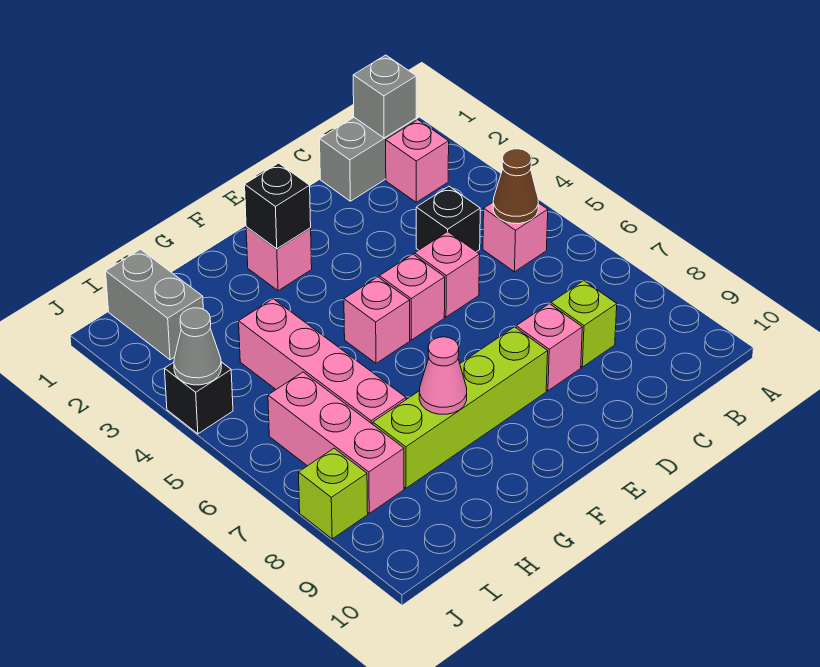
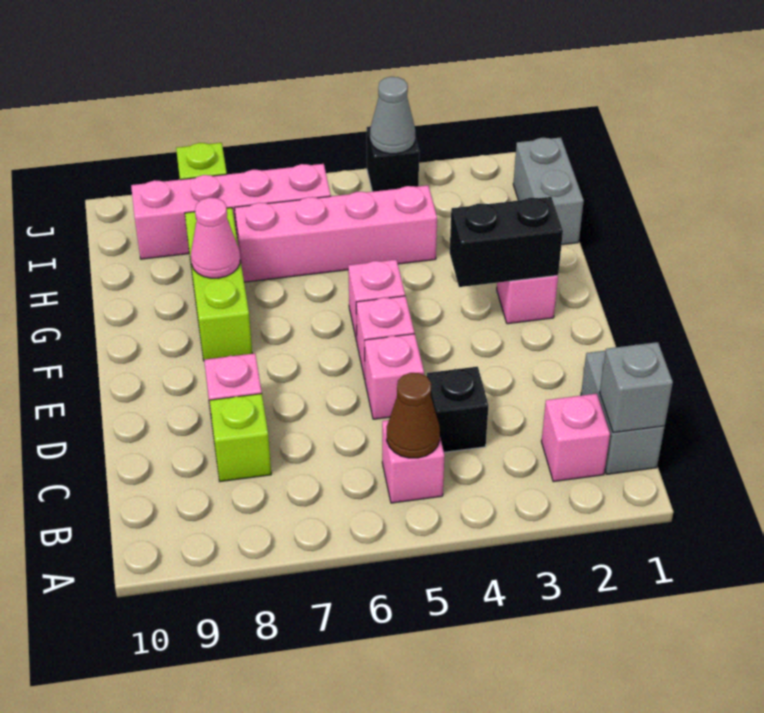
lime 1x4 brick [373,327,548,488] -> lime 1x3 brick [185,208,252,361]
black 1x1 brick [245,163,311,249] -> black 1x2 brick [450,197,563,287]
grey 1x2 brick [106,249,203,360] -> grey 1x2 brick turned to [513,137,584,245]
pink 1x3 brick [268,372,404,513] -> pink 1x4 brick [131,164,331,259]

